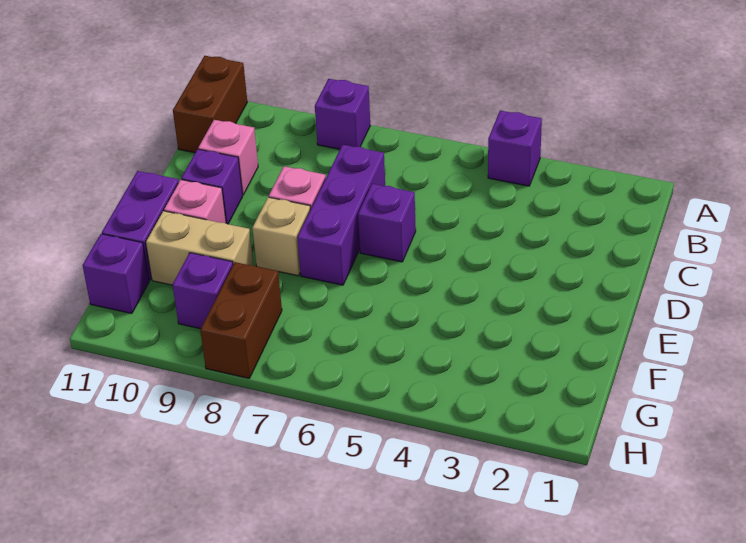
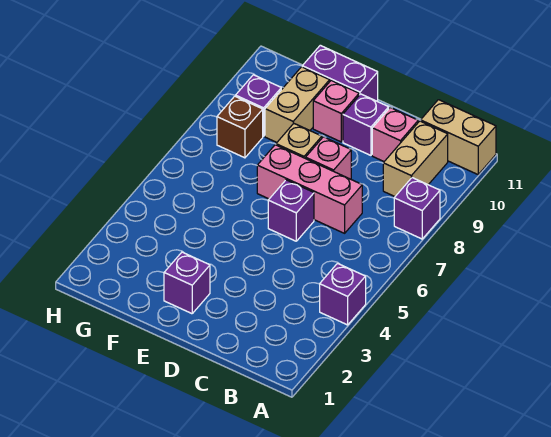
brown 1x2 brick [173,56,247,153] -> tan 1x2 brick [421,100,496,175]
none -> tan 1x2 brick [383,121,448,196]
purple 1x3 brick [297,145,385,285] -> pink 1x3 brick [257,145,362,233]
brown 1x2 brick [200,262,282,378] -> brown 1x1 brick [217,96,263,158]
purple 1x1 brick [83,234,149,314] -> purple 1x1 brick moved to [164,252,210,314]

